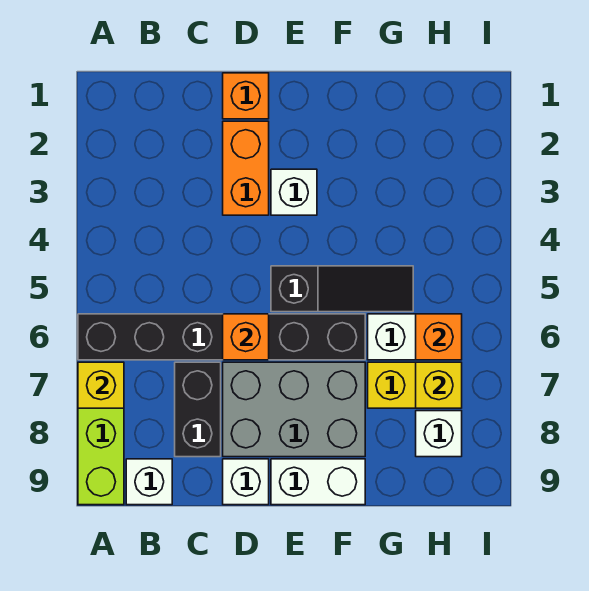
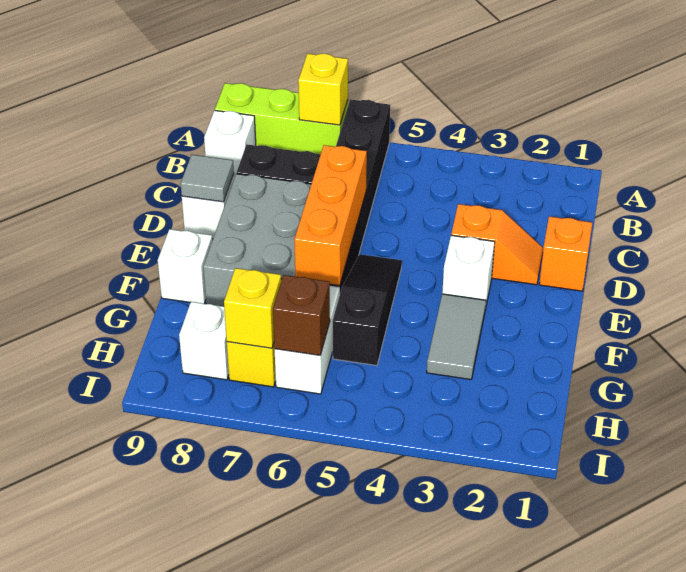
orange 1x2 brick [223,121,269,215] -> orange 1x2 slope [451,204,543,285]
orange 1x1 brick [223,314,269,360] -> orange 1x3 brick [294,145,367,286]
none -> grey 1x1 tile [181,155,234,202]
black 1x3 slope [271,266,413,312] -> black 1x3 slope turned to [333,254,402,366]
white 1x2 brick [271,459,365,505] -> white 1x1 brick [158,229,212,304]
none -> grey 1x2 tile [427,294,486,380]
orange 1x1 brick [416,314,462,360] -> brown 1x1 brick [273,275,330,355]

